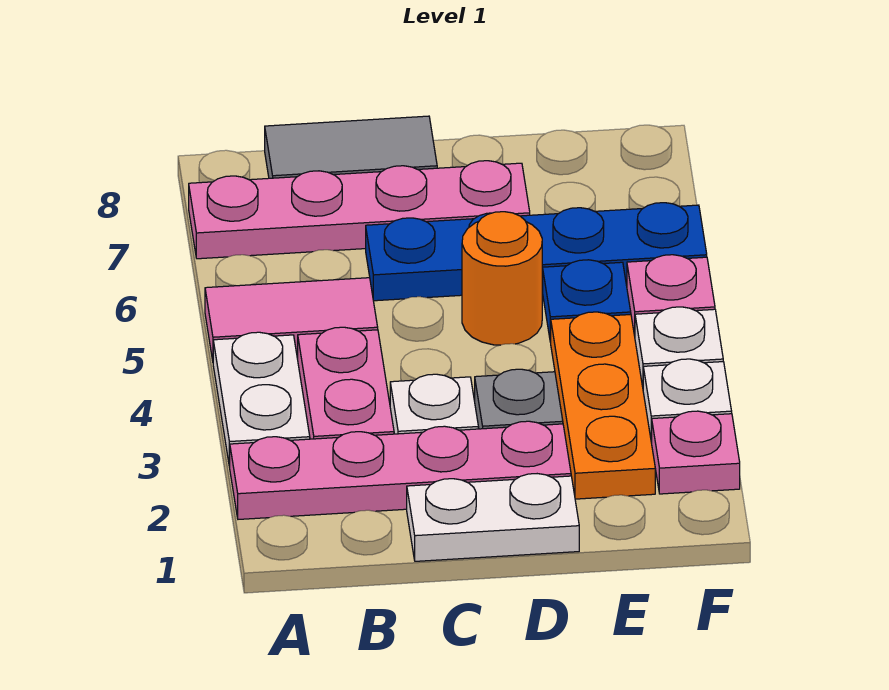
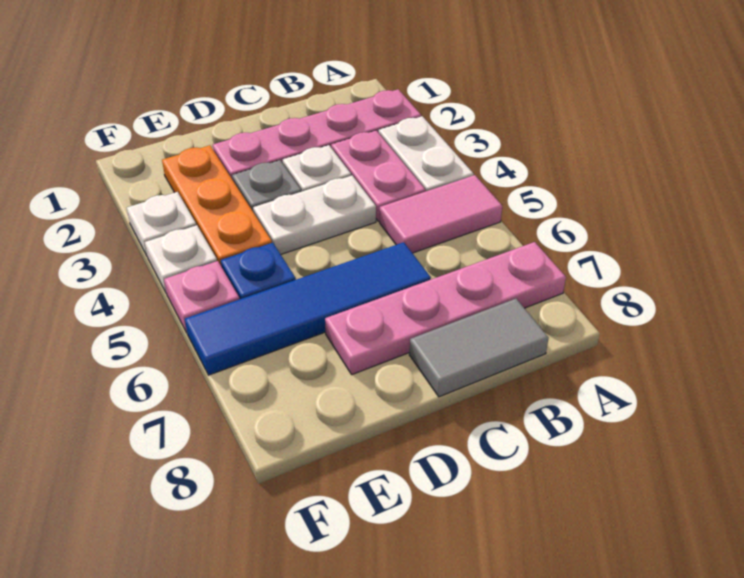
white 1x2 plate [407,474,579,561] -> white 1x2 plate moved to [253,175,376,254]
blue 1x4 plate [366,203,707,301] -> blue 1x4 tile [185,242,431,375]
orange 1x1 round brick [462,212,542,345] -> none
pink 1x1 plate [652,411,740,494] -> none

